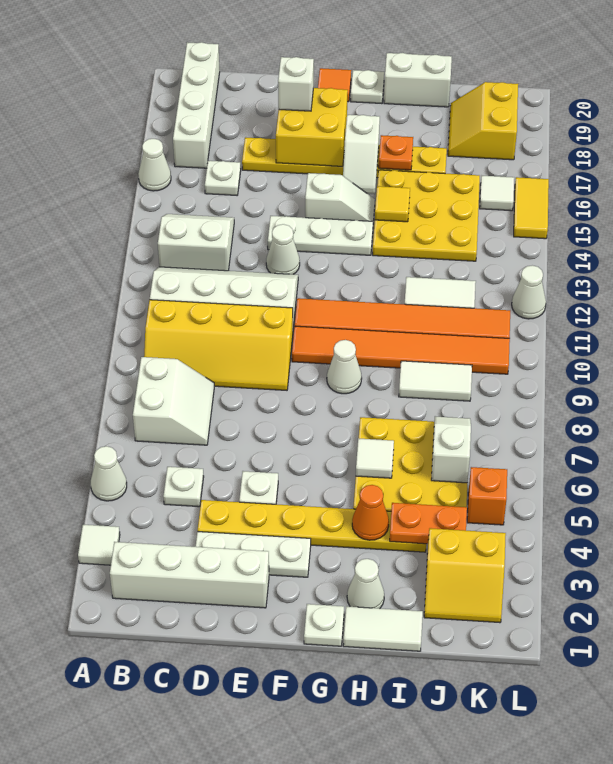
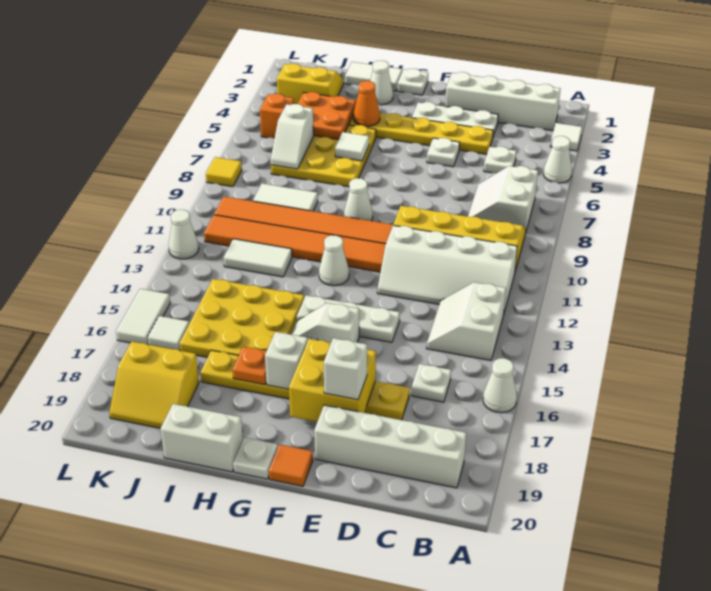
white 2x2 slope [158,214,234,271] -> white 2x2 slope turned to [426,282,506,361]
white 1x4 brick [173,42,220,168] -> white 1x4 brick turned to [314,405,466,488]
white 1x1 cone [266,224,300,274] -> white 1x1 cone moved to [319,235,349,286]
yellow 1x1 tile [375,186,410,222] -> yellow 1x1 tile moved to [206,157,242,187]
orange 1x2 plate [390,503,467,544] -> orange 2x2 plate [297,92,356,140]
yellow 2x2 slope [448,82,518,160] -> yellow 2x2 slope turned to [109,341,199,428]
yellow 1x2 tile [514,177,549,239] -> white 1x2 tile [116,289,170,344]

